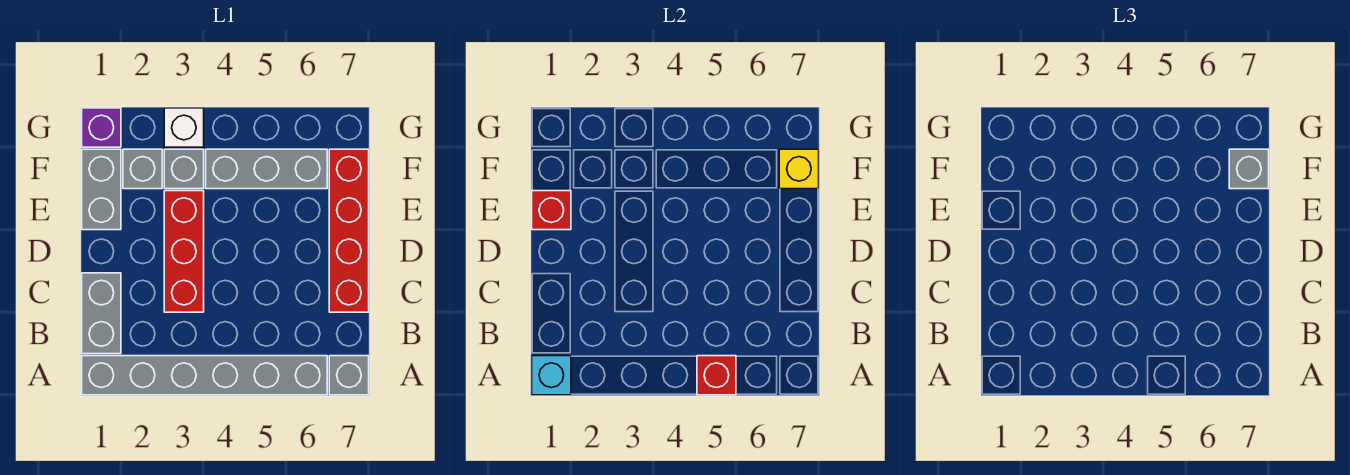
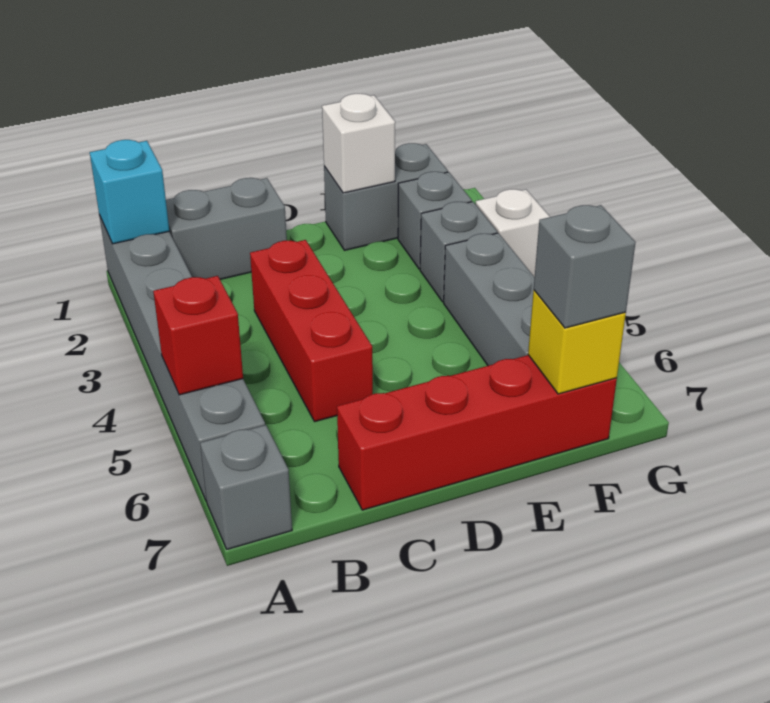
red 1x3 brick [164,191,204,312] -> red 1x3 brick turned to [250,240,373,422]
red 1x1 brick [532,191,571,230] -> white 1x1 brick [322,94,395,193]
purple 1x1 brick [82,108,121,147] -> none

